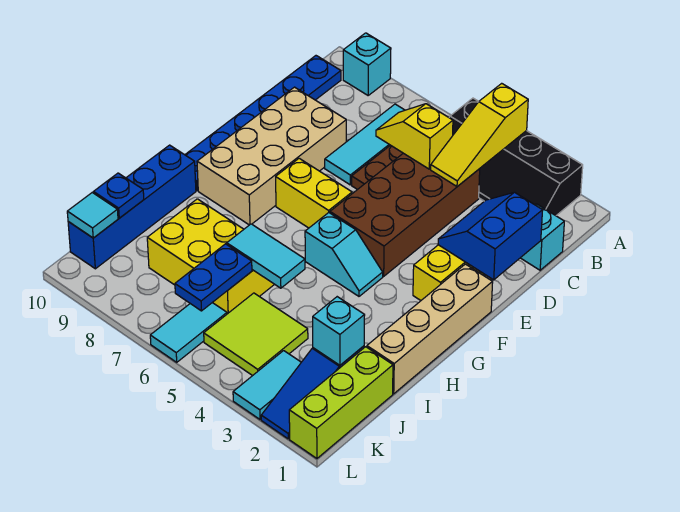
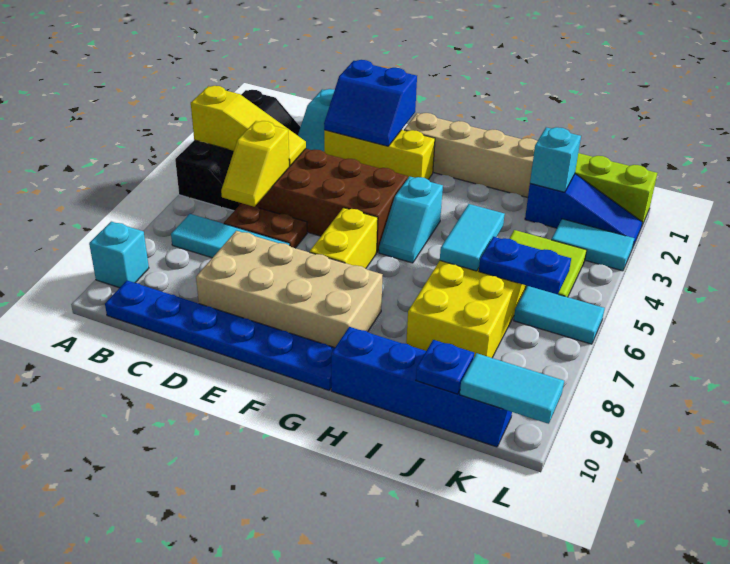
cyan 1x2 slope [305,213,383,296] -> cyan 1x2 slope turned to [379,176,443,263]
cyan 1x1 tile [67,193,118,238] -> cyan 1x2 tile [460,353,564,424]

